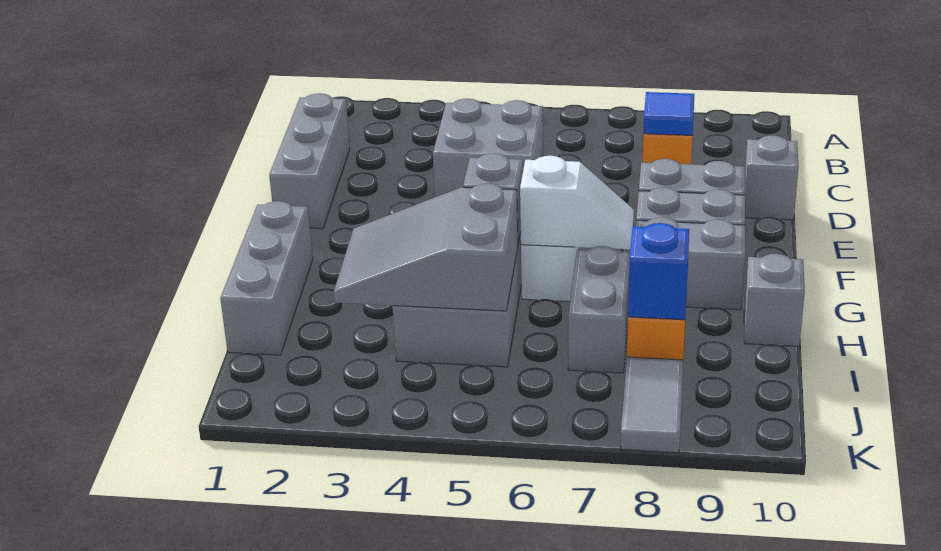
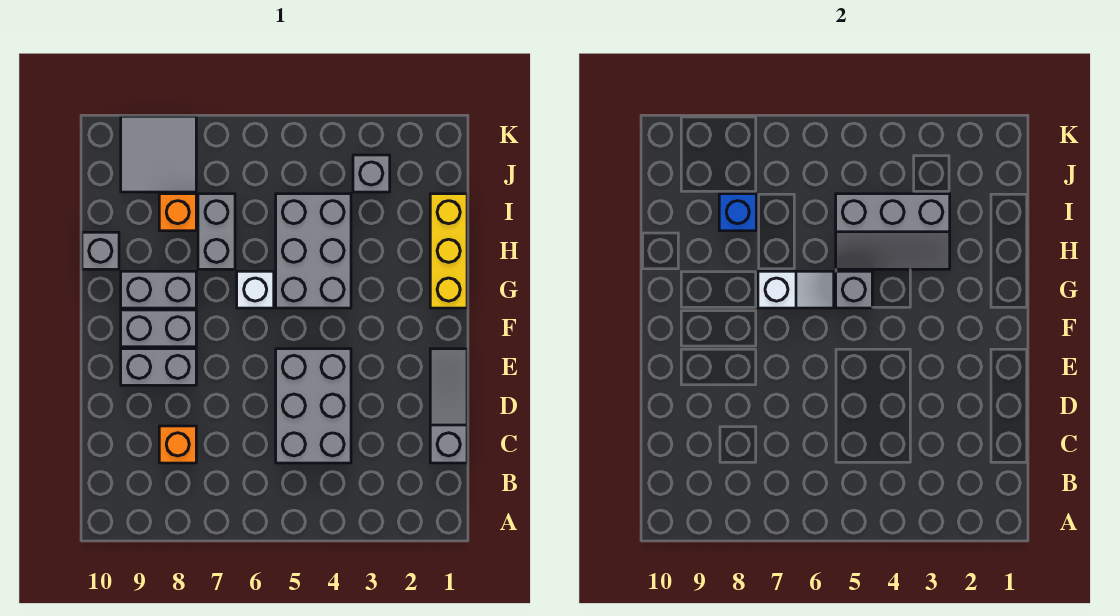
grey 1x3 brick [269,93,350,229] -> grey 1x3 slope [430,349,467,463]
grey 2x2 brick [433,99,543,197] -> grey 2x3 brick [276,349,351,463]
blue 1x1 tile [643,92,694,135] -> none
grey 1x1 brick [745,135,799,220] -> grey 1x1 brick moved to [353,155,390,192]
grey 1x3 brick [220,201,313,355] -> yellow 1x3 brick [430,194,467,308]
white 1x2 slope [520,156,634,249] -> white 1x2 slope turned to [758,271,834,308]
grey 2x3 slope [334,184,518,311] -> grey 2x3 slope turned to [836,194,950,269]
grey 1x2 tile [620,357,683,453] -> grey 2x2 tile [121,116,196,192]

